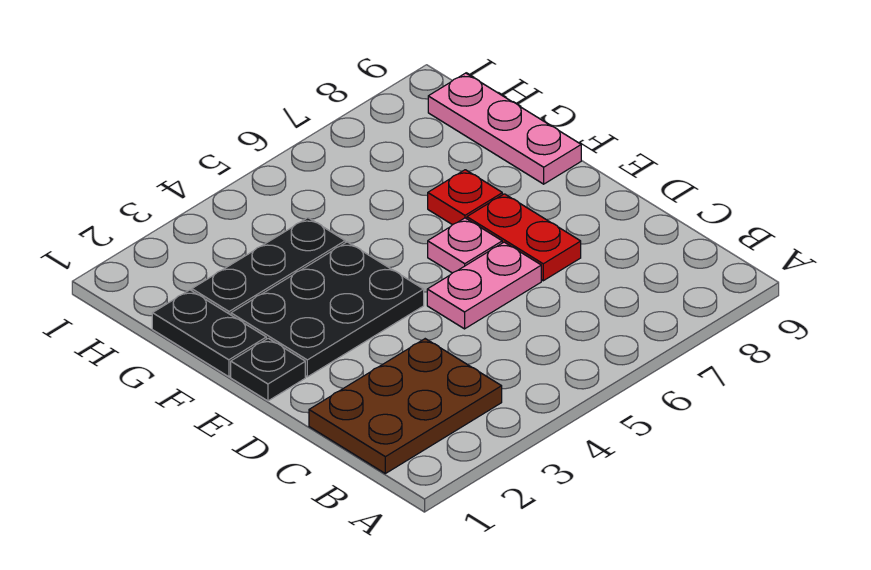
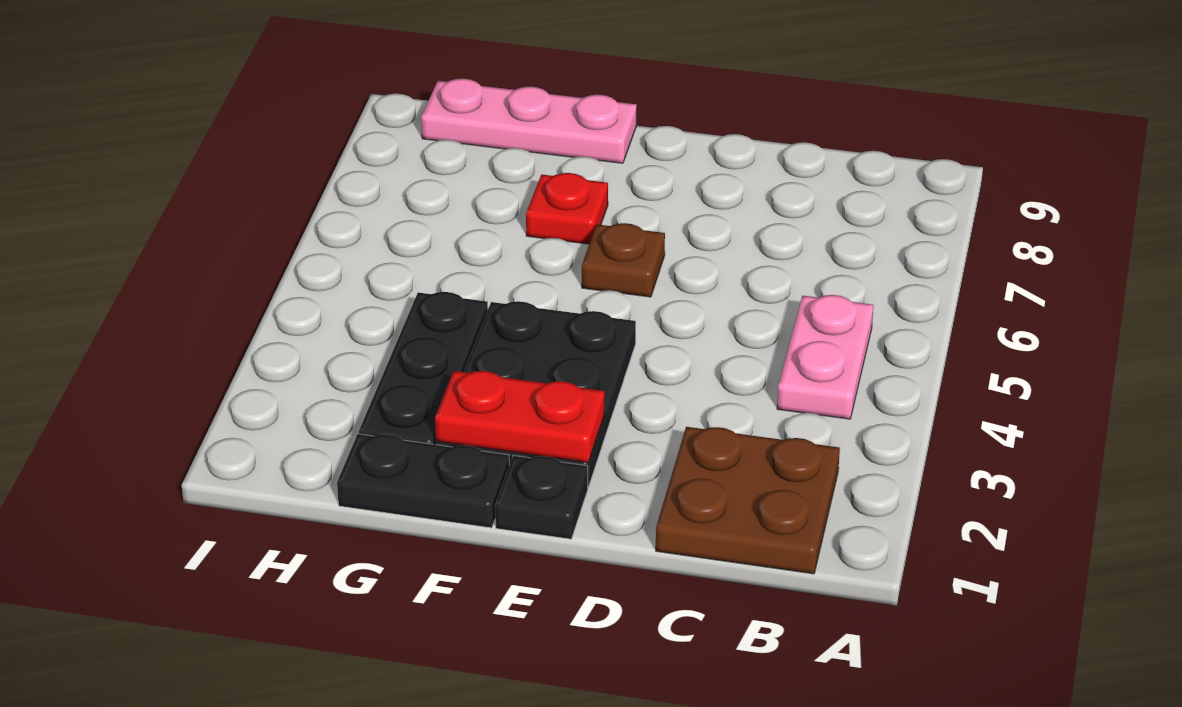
brown 2x3 plate [309,339,502,473] -> brown 2x2 plate [656,427,840,574]
pink 1x2 plate [427,242,541,329] -> pink 1x2 plate moved to [777,295,873,419]
red 1x2 plate [467,194,581,281] -> red 1x2 plate moved to [435,371,605,462]
pink 1x1 plate [428,218,502,273] -> brown 1x1 plate [582,223,665,297]

